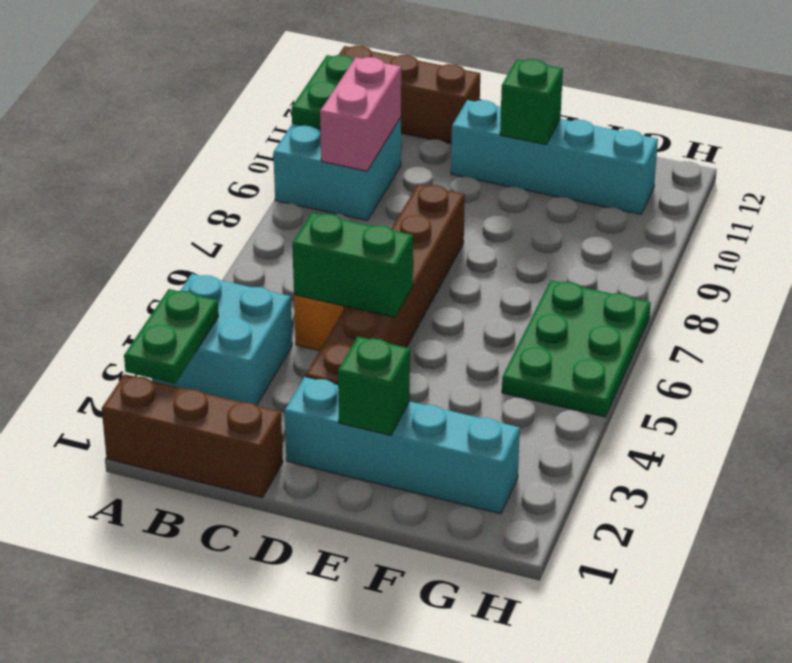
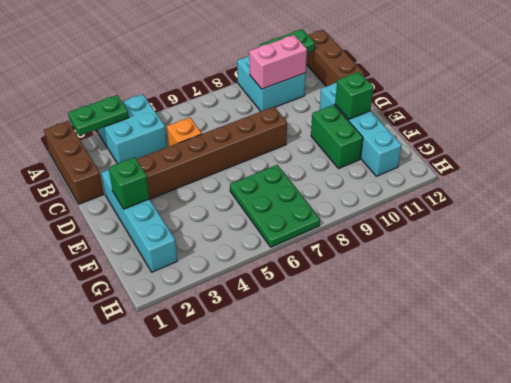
green 1x2 brick [292,213,413,317] -> green 1x2 brick moved to [311,105,363,168]
green 2x3 plate [502,280,651,417] -> green 2x3 plate turned to [230,165,320,247]

